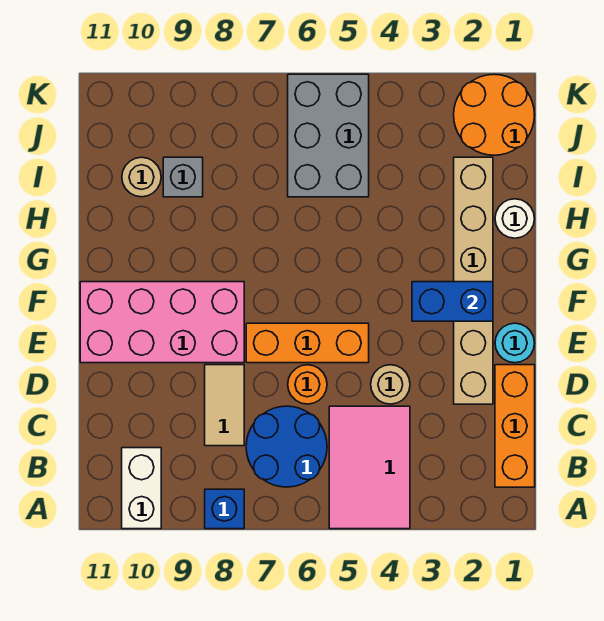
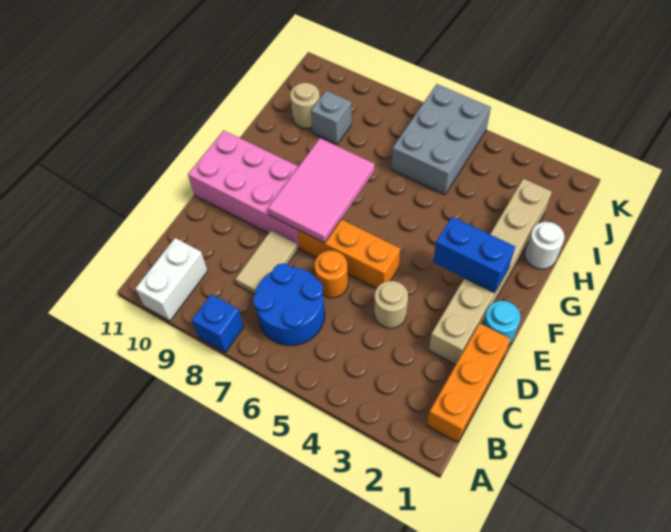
pink 2x3 tile [329,406,410,529] -> pink 2x3 tile moved to [268,138,375,243]
orange 2x2 round brick [454,74,535,155] -> none

